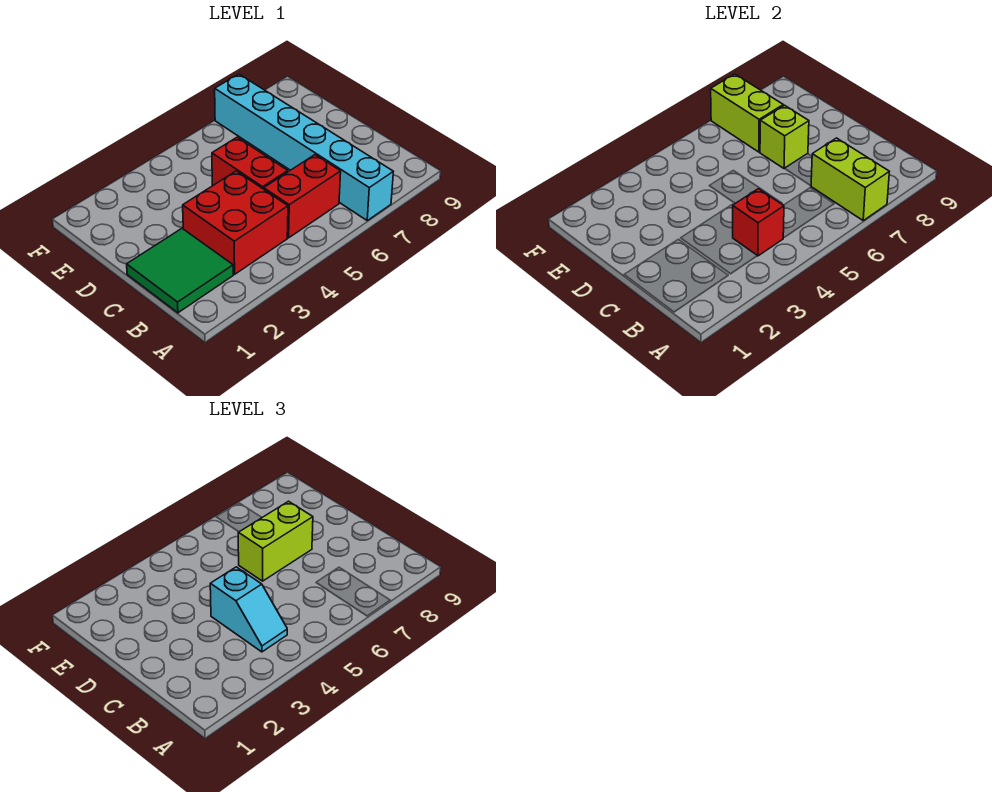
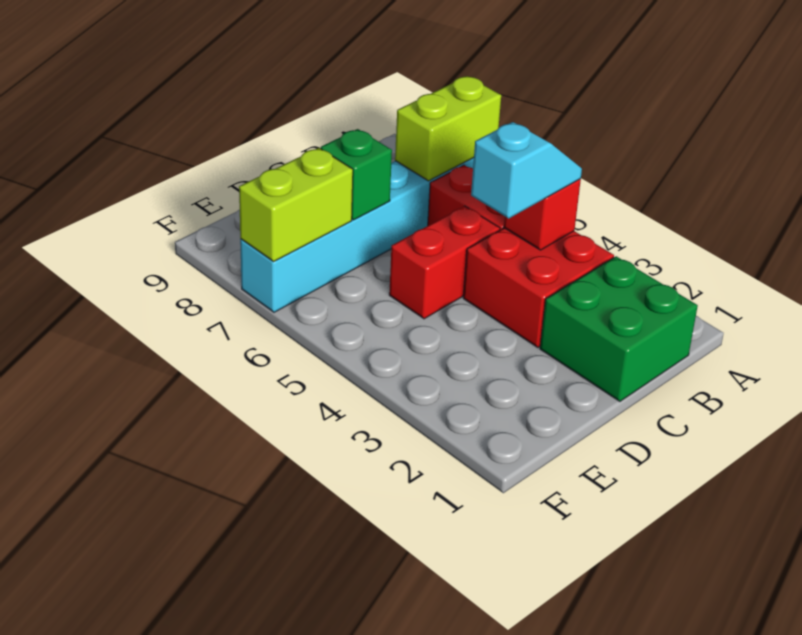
green 2x2 tile [127,229,233,313] -> green 2x2 brick [540,256,698,401]
lime 1x2 brick [238,501,313,581] -> none
lime 1x1 brick [760,105,809,169] -> green 1x1 brick [321,129,392,220]

